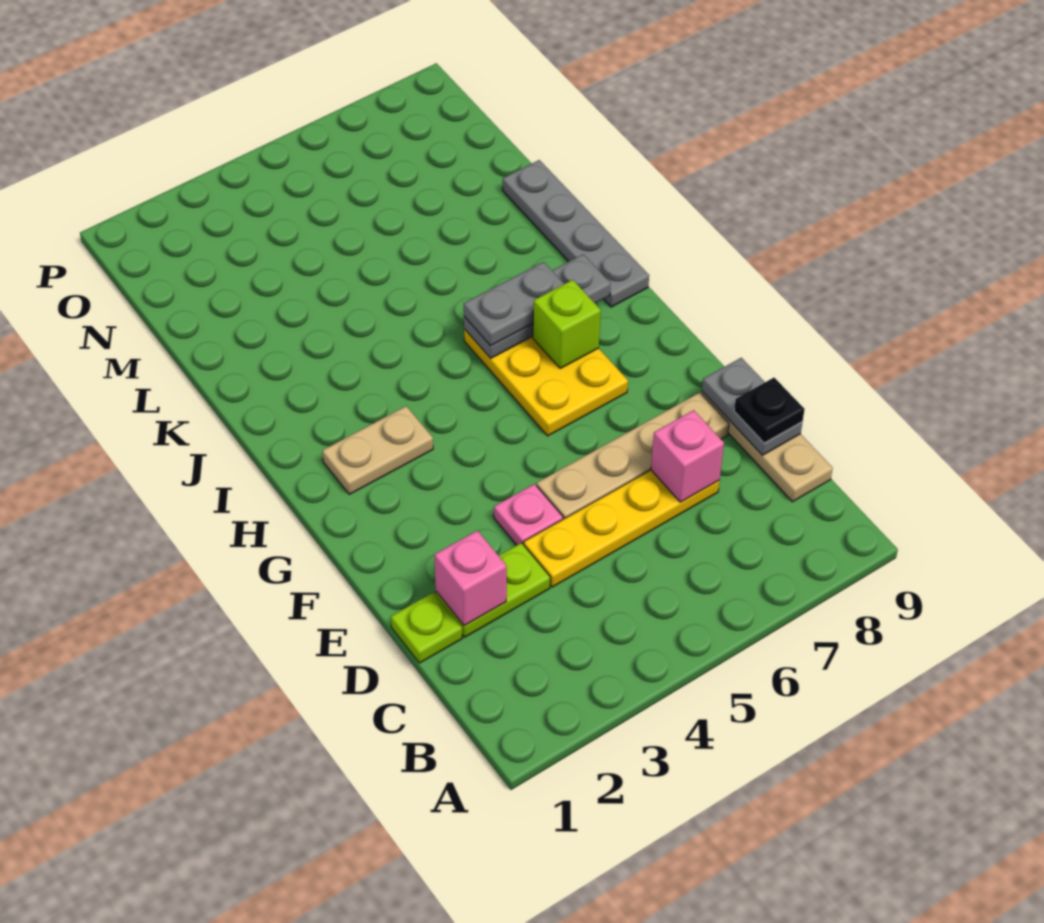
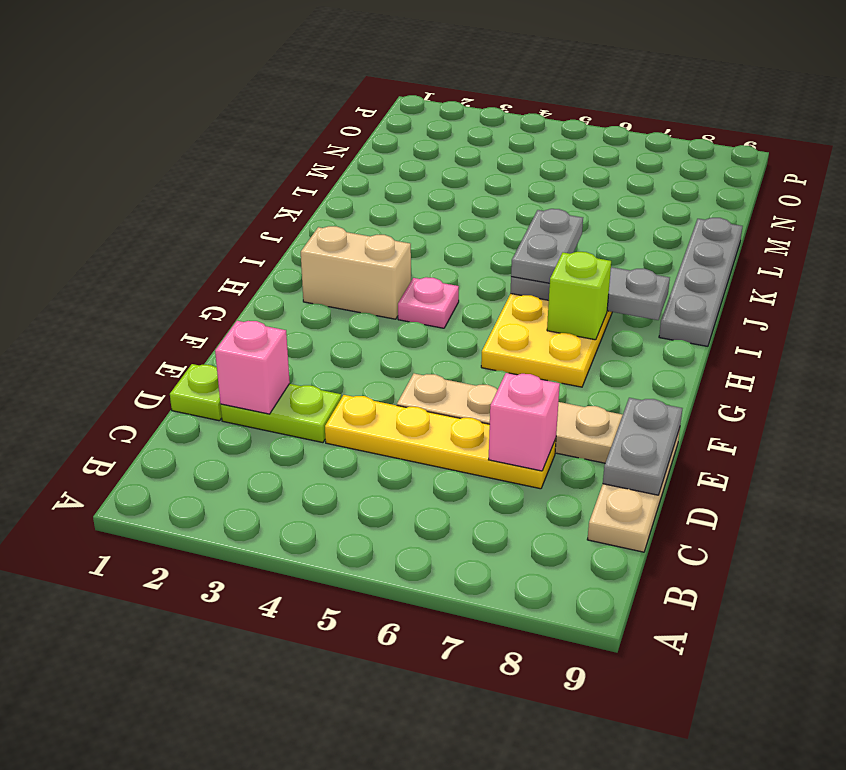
black 1x1 plate [734,378,805,443] -> none
pink 1x1 plate [494,484,563,545] -> pink 1x1 plate moved to [398,277,459,328]
tan 1x2 plate [322,406,433,494] -> tan 1x2 brick [301,226,411,319]
grey 1x2 plate [464,262,564,346] -> grey 1x2 plate turned to [511,209,583,283]

